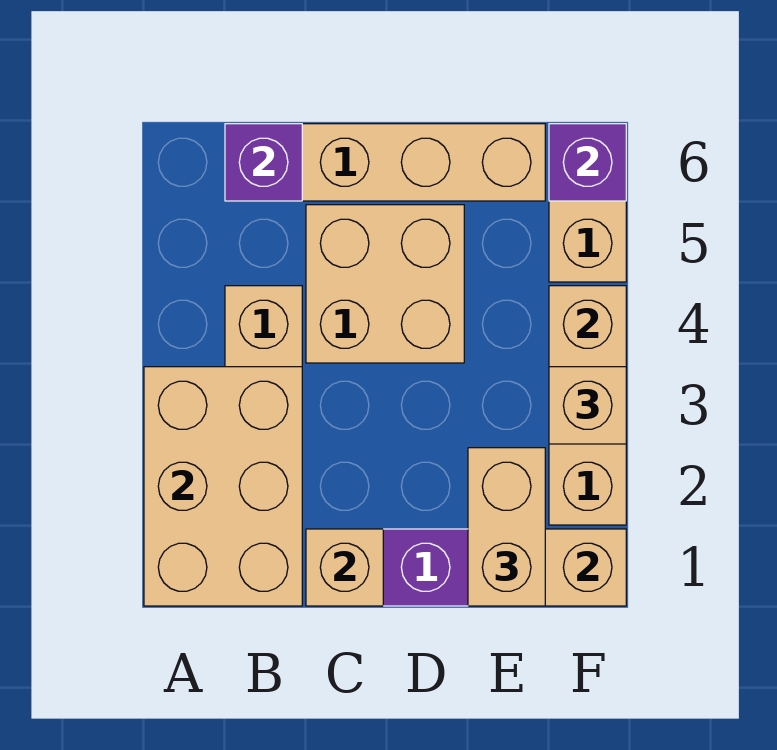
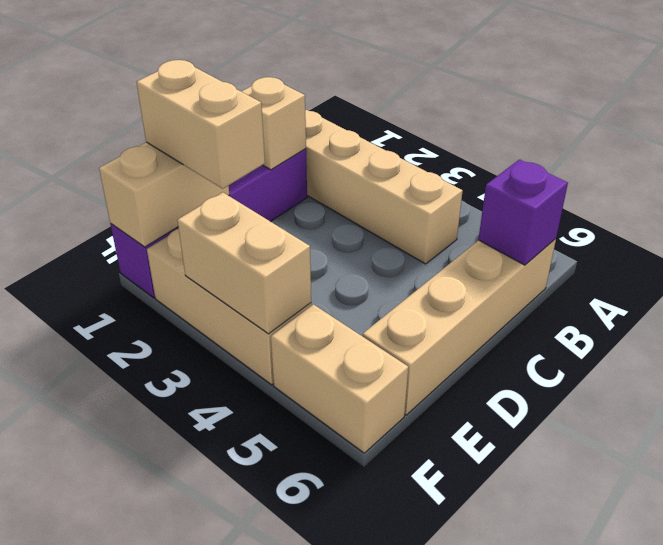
tan 2x3 brick [144,367,302,606] -> none
tan 2x2 brick [306,205,464,363] -> none
tan 1x1 brick [549,367,626,444] -> none
purple 1x1 brick [549,124,626,201] -> none

